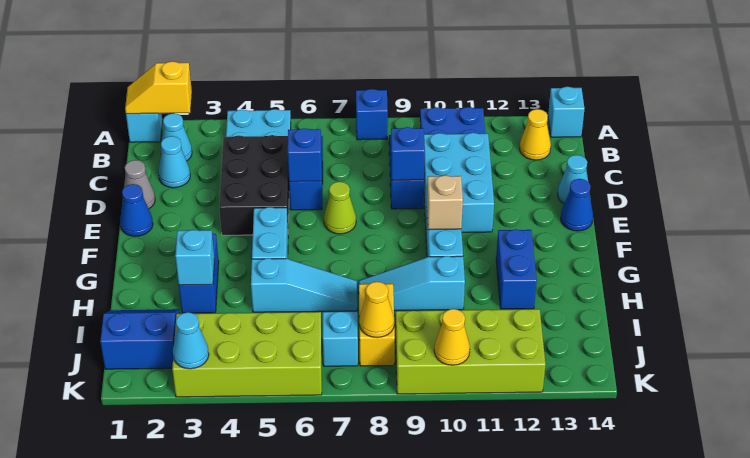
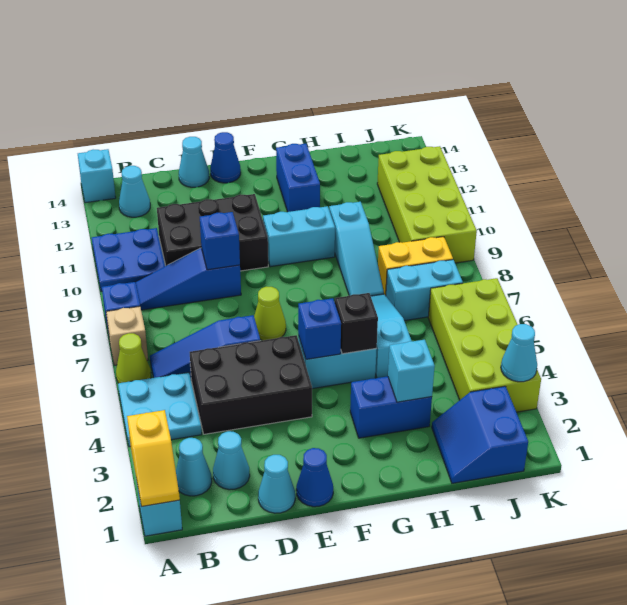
none -> lime 1x1 cone [116,333,151,383]
yellow 1x1 cone [520,109,551,160] -> cyan 1x1 cone [119,166,150,217]
cyan 2x3 brick [424,133,494,232] -> black 2x3 brick [157,194,268,271]
grey 1x1 cone [124,160,155,209] -> cyan 1x1 cone [258,455,295,513]
blue 1x1 brick [288,128,322,182] -> blue 1x1 brick moved to [298,298,341,359]
tan 1x1 brick [427,175,463,230] -> tan 1x1 brick moved to [106,306,148,365]
none -> black 1x1 brick [335,293,378,354]
blue 1x2 brick [496,229,537,309] -> blue 1x2 brick turned to [276,144,320,212]
cyan 1x1 brick [323,311,358,366] -> cyan 1x2 brick [386,260,463,321]
yellow 1x1 cone [359,282,394,338] -> none
yellow 1x1 cone [434,309,470,365] -> none

